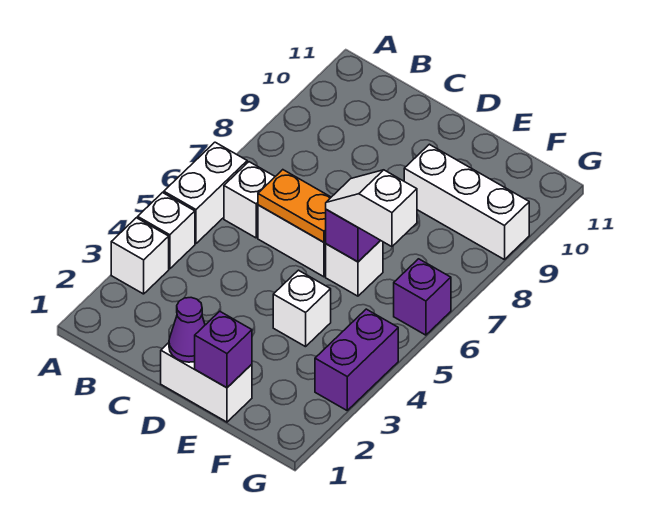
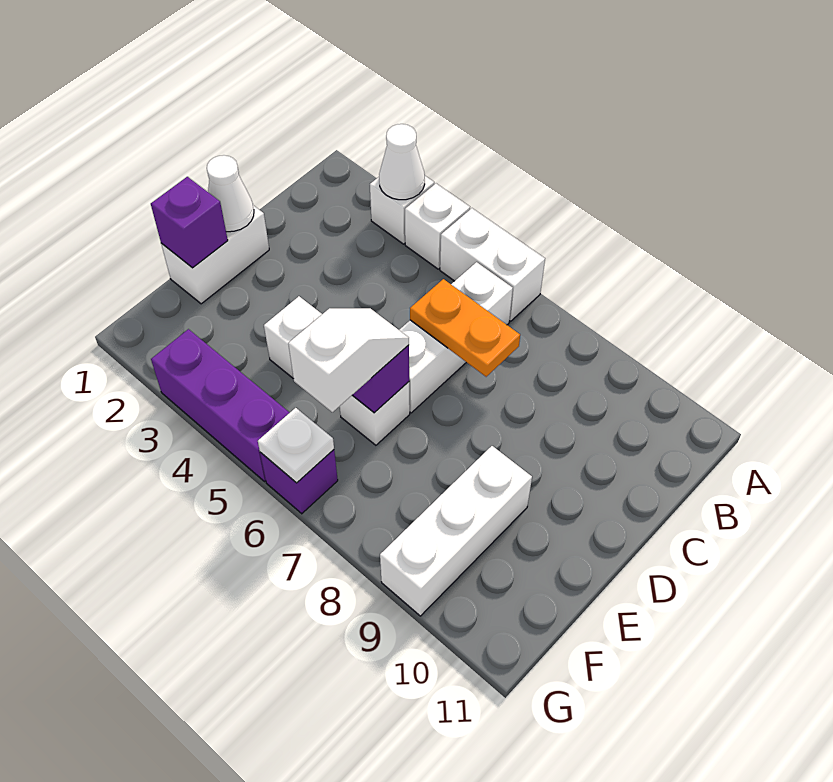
none -> white 1x1 cone [379,124,425,200]
orange 1x2 plate [258,170,331,242] -> orange 1x2 plate turned to [410,279,520,377]
purple 1x1 cone [169,298,205,362] -> white 1x1 cone [207,155,254,232]
purple 1x2 brick [315,309,398,410] -> purple 1x3 brick [151,329,290,481]
none -> white 1x1 plate [258,408,334,483]

